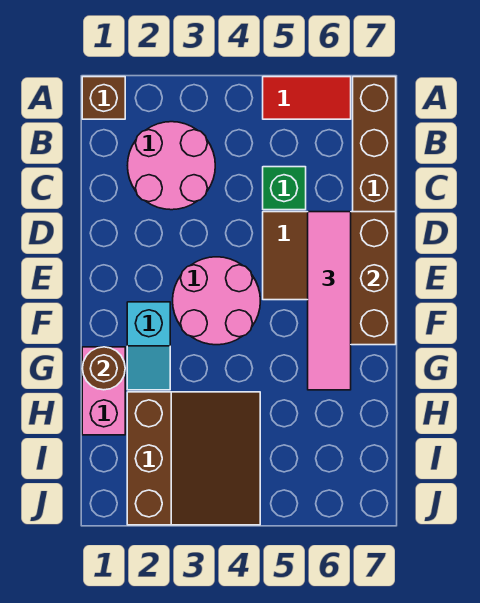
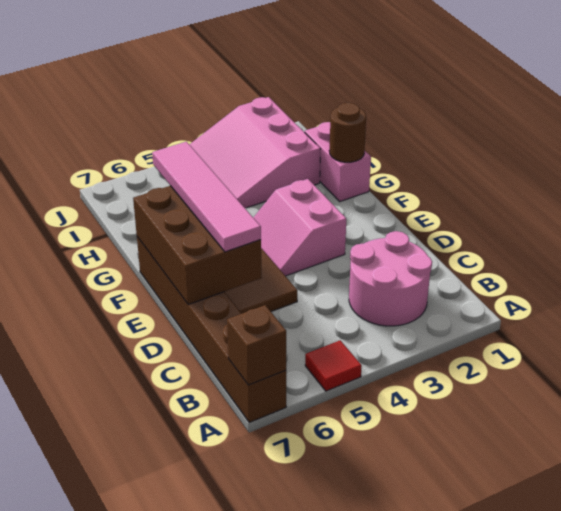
brown 1x1 brick [82,77,125,119] -> brown 1x1 brick moved to [227,305,286,385]
red 1x2 tile [263,77,351,119] -> red 1x1 tile [305,341,362,391]
green 1x1 brick [263,167,306,210] -> none
pink 2x2 round brick [173,257,260,345] -> pink 2x2 slope [253,179,346,276]
cyan 1x2 slope [127,302,170,390] -> none
brown 3x3 slope [127,392,260,525] -> pink 3x3 slope [189,97,321,208]

